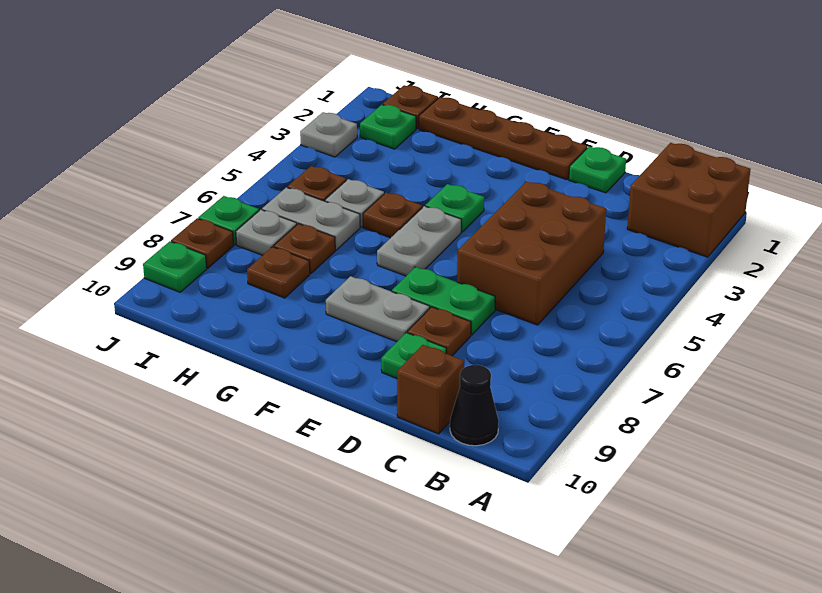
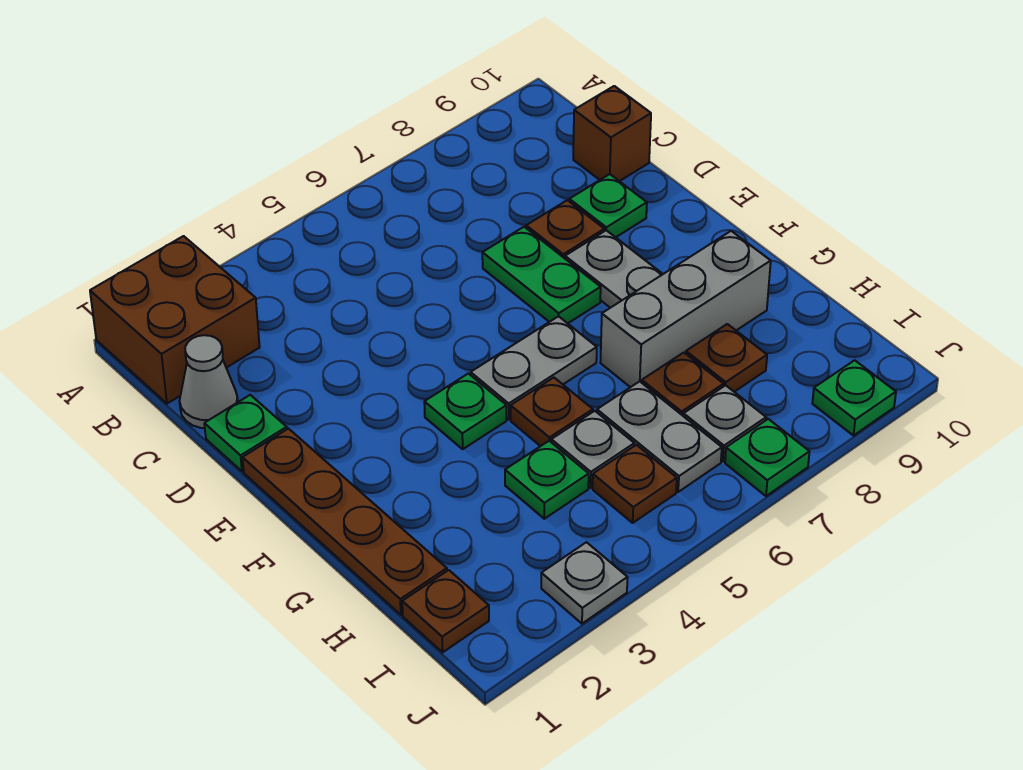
black 1x1 cone [450,365,499,446] -> none
none -> grey 1x1 cone [180,335,238,428]
brown 2x3 brick [457,181,606,325] -> none
none -> grey 1x3 brick [600,231,771,387]
green 1x1 plate [360,105,416,149] -> green 1x1 plate moved to [505,441,589,519]
brown 1x1 plate [171,218,234,268] -> none

